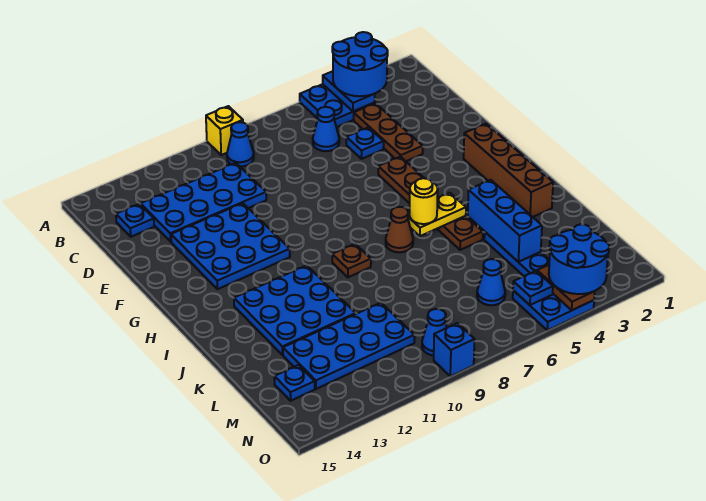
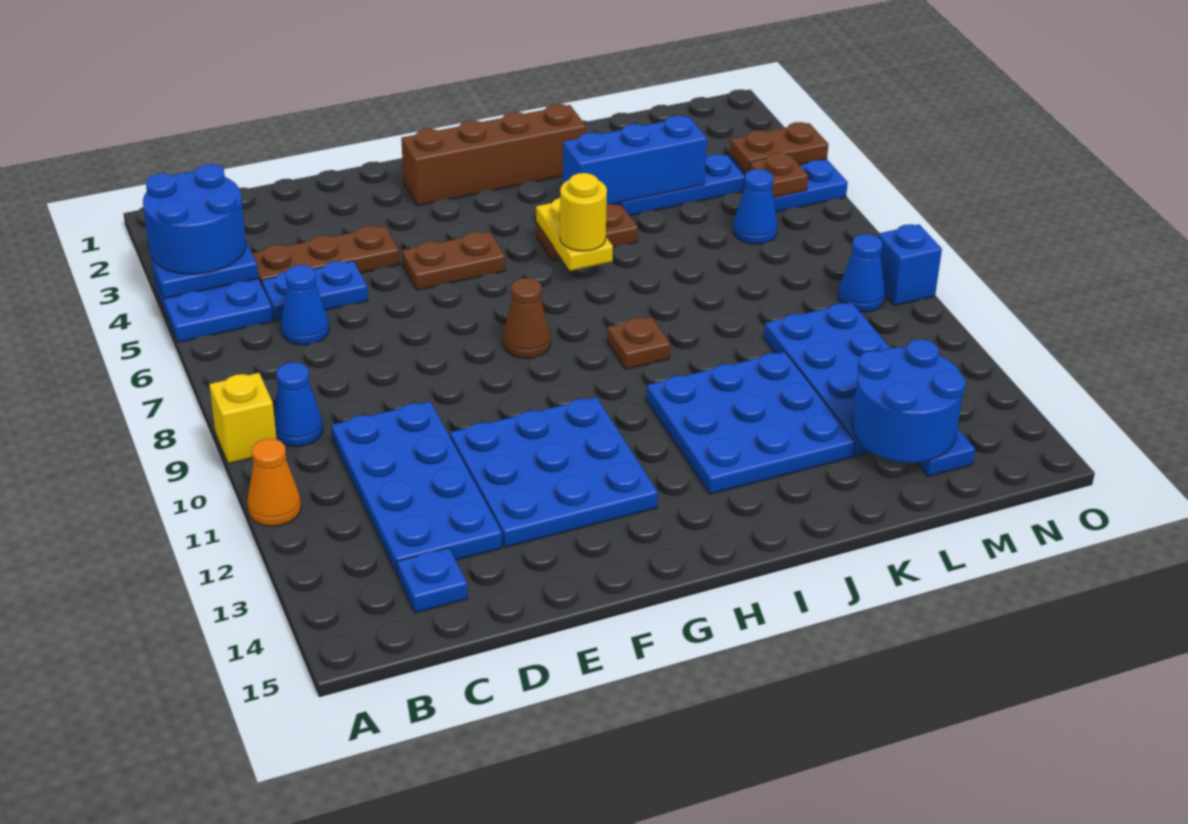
none -> orange 1x1 cone [247,439,301,526]
blue 1x1 plate [346,127,384,159] -> blue 1x2 plate [262,261,368,321]
brown 1x1 cone [386,207,413,252] -> brown 1x1 cone moved to [503,278,550,358]
blue 2x2 round brick [549,224,609,294] -> blue 2x2 round brick moved to [852,339,966,463]
blue 1x1 plate [513,271,553,305] -> brown 1x1 plate [749,153,808,198]

